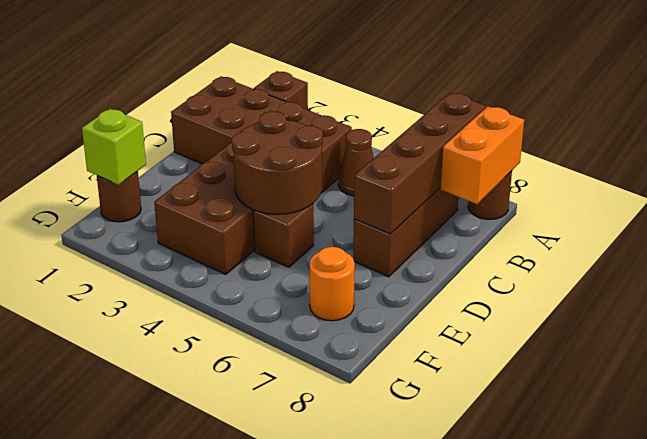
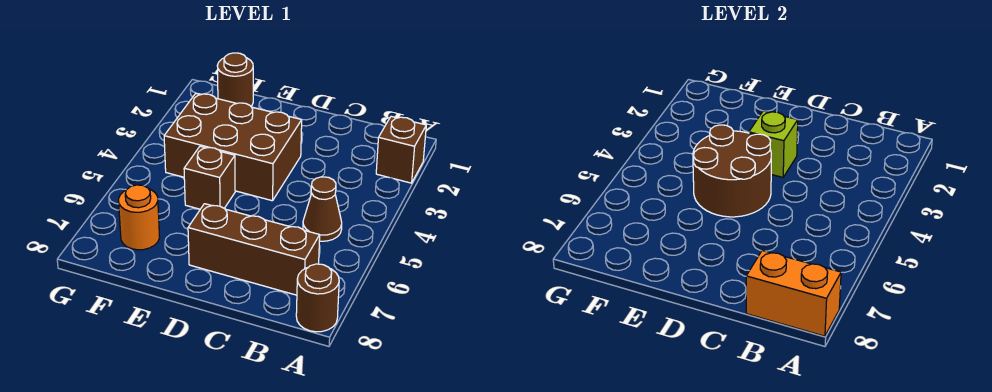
brown 1x4 brick [354,93,486,234] -> none
brown 2x4 brick [171,77,352,193] -> none
lime 1x1 brick [82,109,146,185] -> lime 1x1 brick moved to [749,111,798,177]

